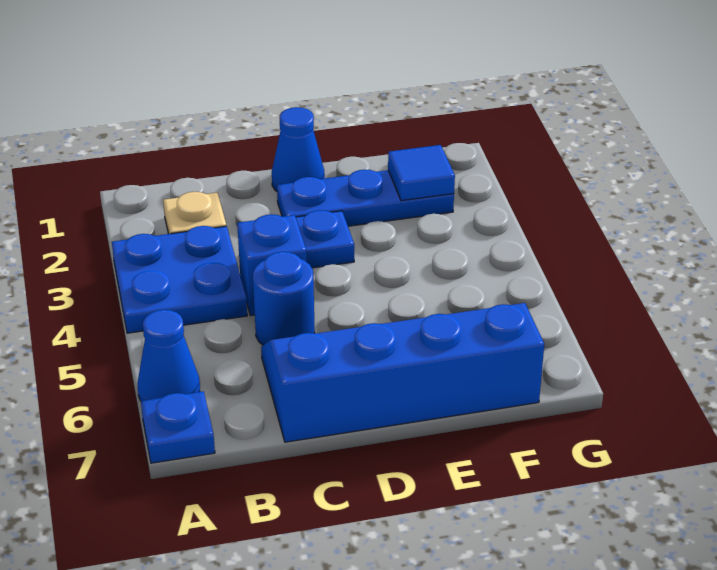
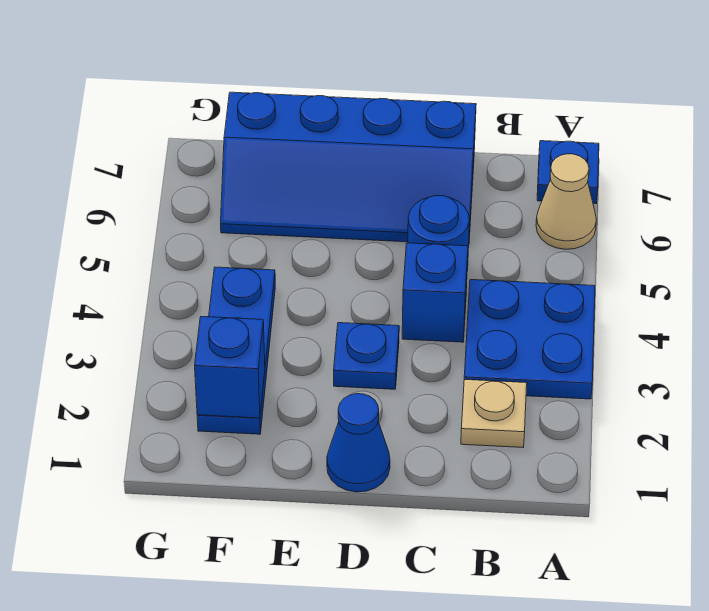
blue 1x1 cone [138,310,200,401] -> tan 1x1 cone [536,154,596,249]
blue 1x3 plate [277,170,454,226] -> blue 1x3 plate turned to [197,267,275,434]
blue 1x1 tile [388,145,455,201] -> blue 1x1 brick [195,317,265,418]

